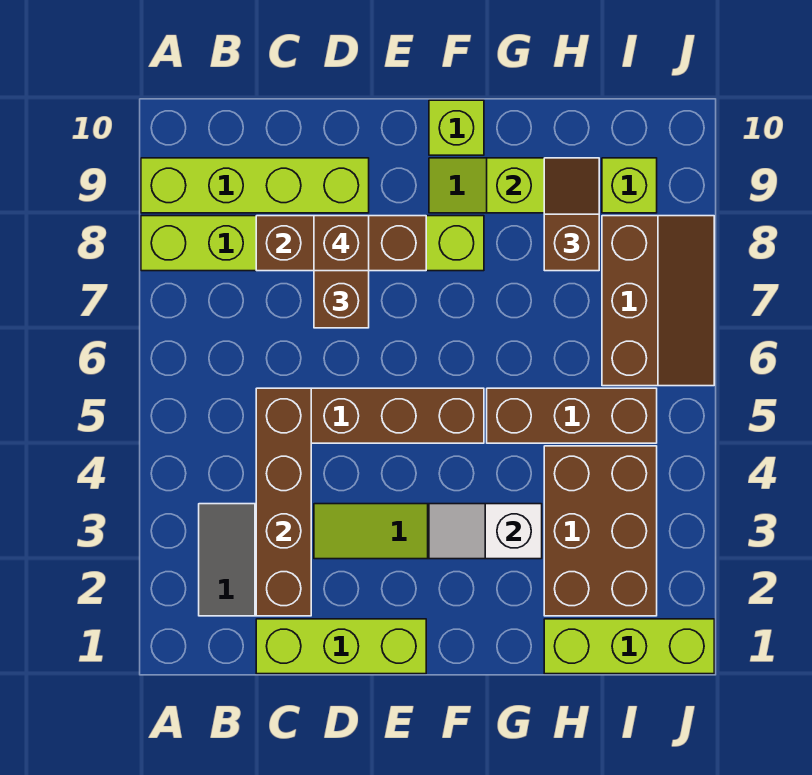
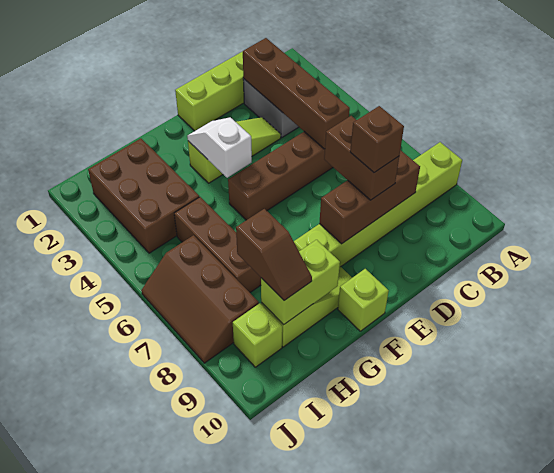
lime 1x4 brick [141,158,369,213] -> none
white 1x2 slope [429,504,542,559] -> white 1x2 slope turned to [187,117,252,178]
brown 1x3 brick [487,388,657,443] -> brown 1x3 brick turned to [174,197,261,292]
lime 1x3 brick [544,619,714,674] -> none

